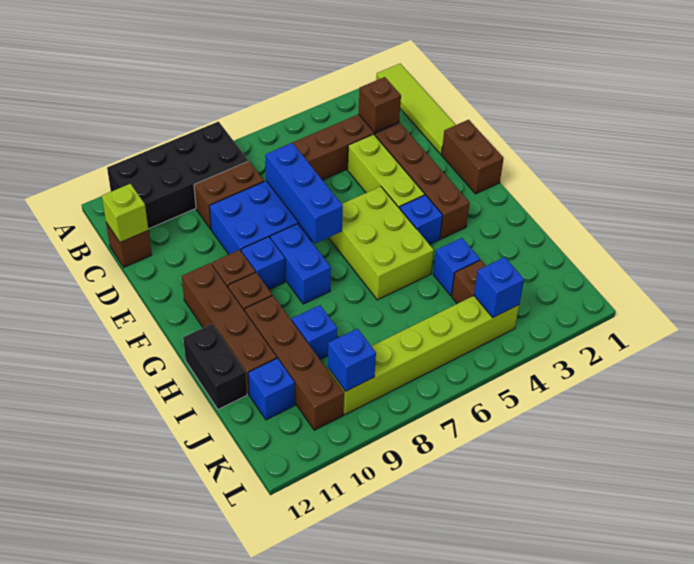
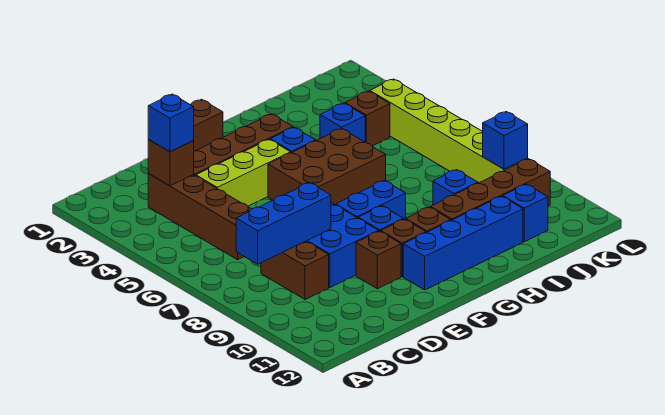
lime 1x4 tile [376,64,456,154] -> none
black 2x4 brick [107,122,248,229] -> none
brown 1x1 brick [106,223,152,267] -> brown 1x1 brick moved to [356,231,401,289]
lime 1x1 brick [102,184,148,242] -> none
blue 1x3 brick [265,143,343,243] -> blue 1x3 brick moved to [236,183,331,264]
lime 2x3 brick [329,186,434,300] -> brown 2x3 brick [268,128,386,205]
brown 1x4 brick [182,263,277,394] -> blue 1x4 brick [403,196,523,290]
black 1x2 brick [183,324,247,409] -> none
blue 1x1 brick [474,257,524,318] -> blue 1x1 brick moved to [148,94,194,152]

